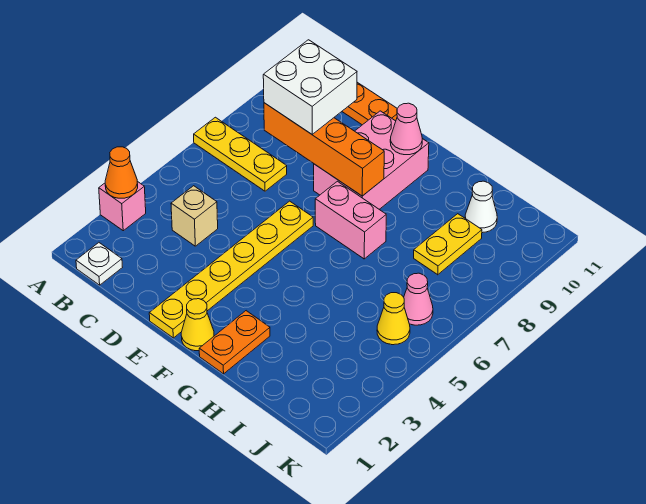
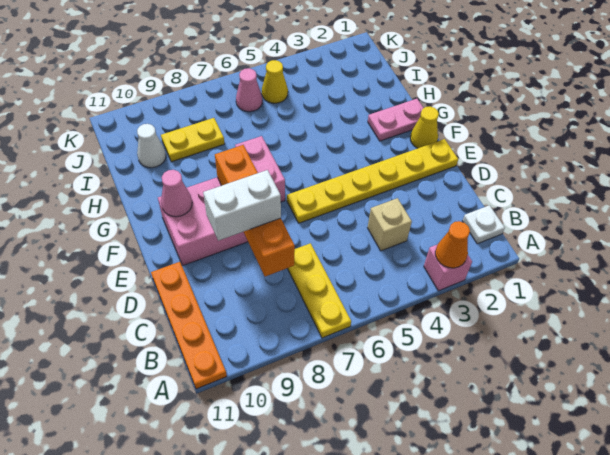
white 2x2 brick [263,40,357,134] -> white 1x2 brick [203,170,281,241]
orange 1x2 plate [199,311,270,374] -> pink 1x2 plate [368,99,423,141]

